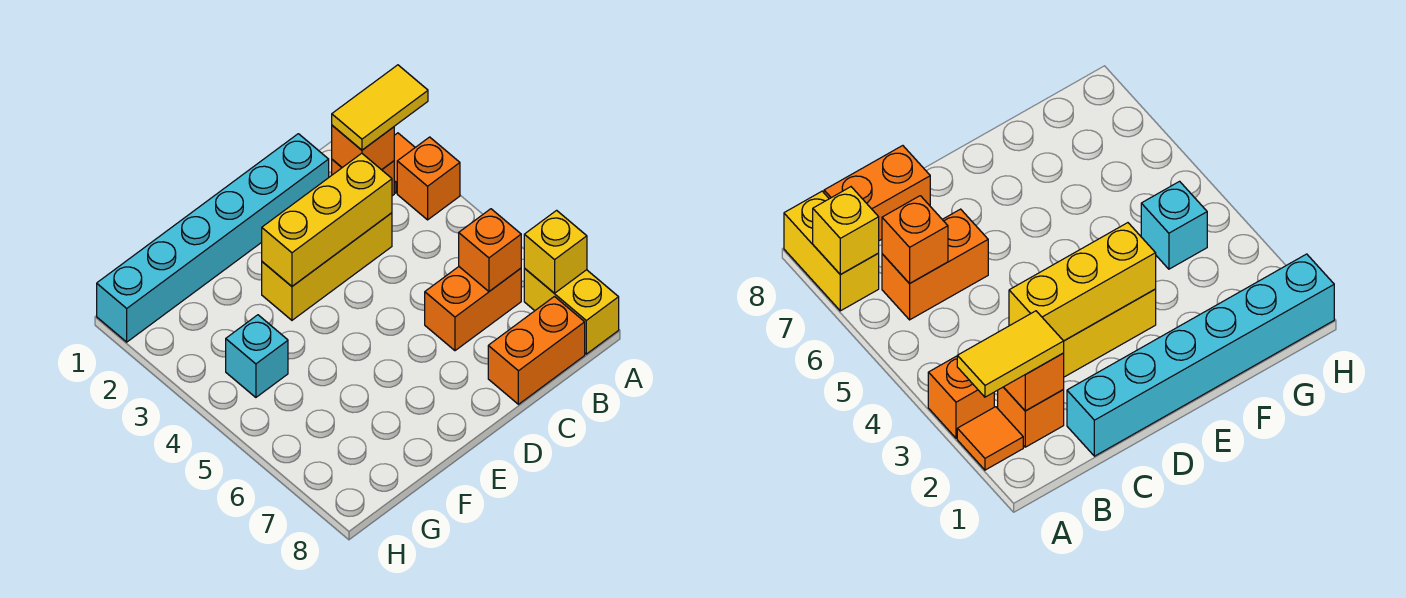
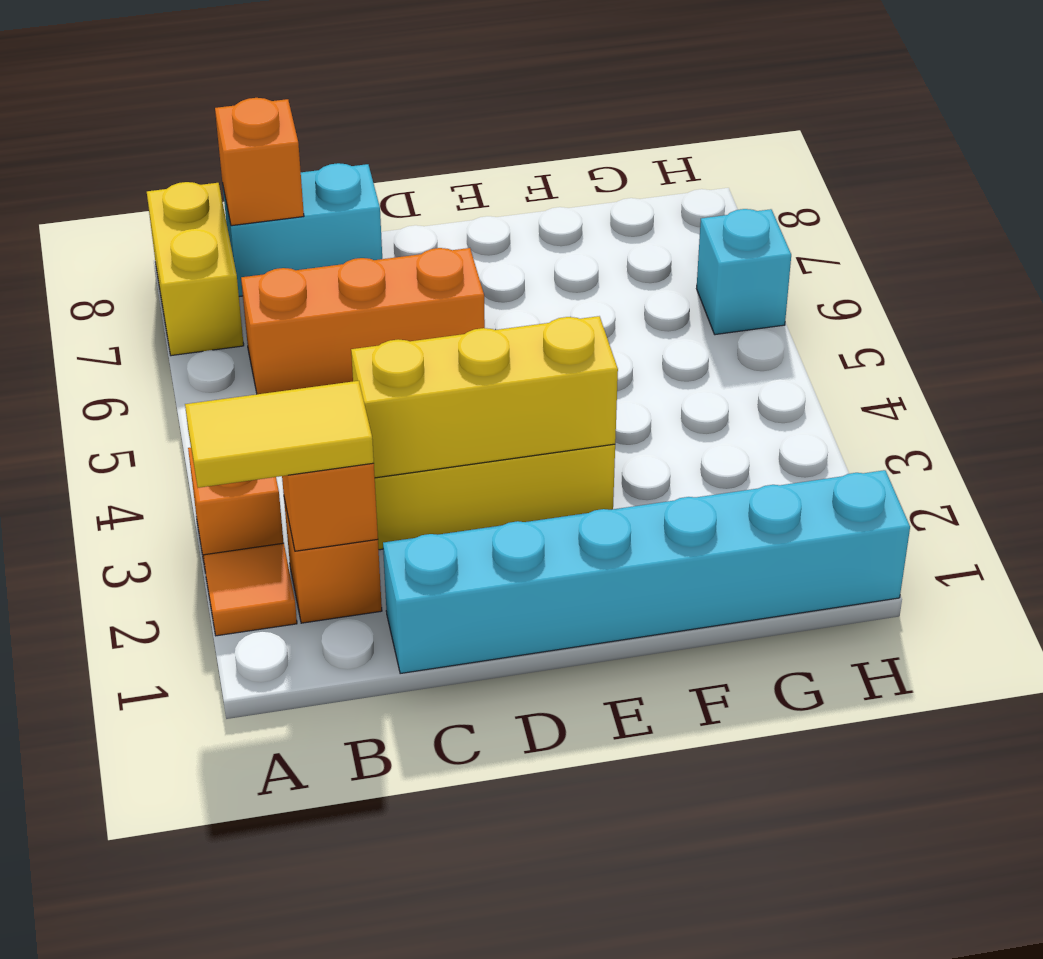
yellow 1x1 brick [524,210,587,293] -> none
orange 1x2 brick [425,267,521,351] -> orange 1x3 brick [241,248,485,394]
orange 1x1 brick [459,209,521,291] -> orange 1x1 brick moved to [215,98,304,226]
orange 1x2 brick [488,297,585,404] -> cyan 1x2 brick [222,163,382,297]
cyan 1x1 brick [226,315,288,397] -> cyan 1x1 brick moved to [697,209,791,335]

